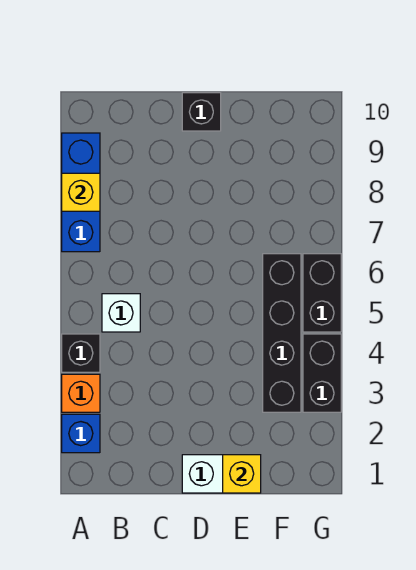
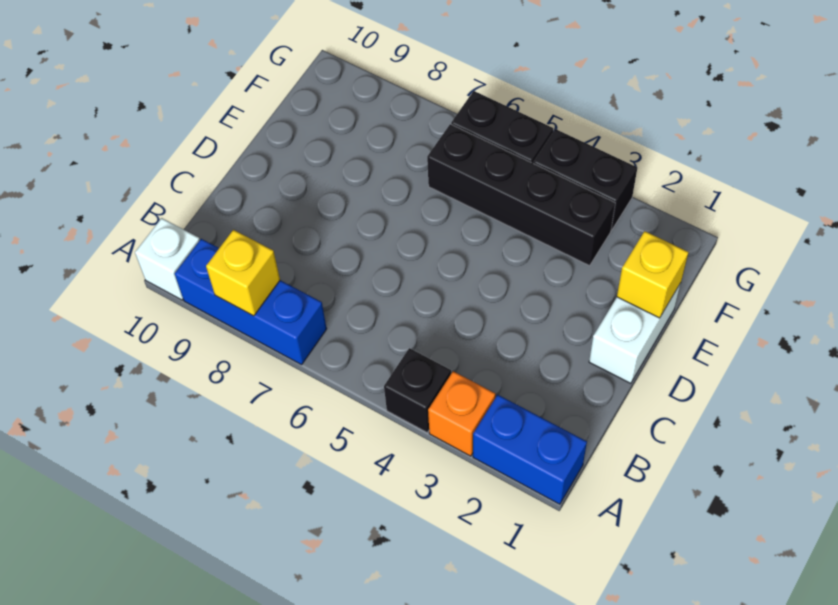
blue 1x1 brick [62,414,100,453] -> blue 1x2 brick [473,395,587,504]
white 1x1 brick [102,294,140,332] -> white 1x1 brick moved to [135,218,200,300]
black 1x1 brick [182,93,221,131] -> none

